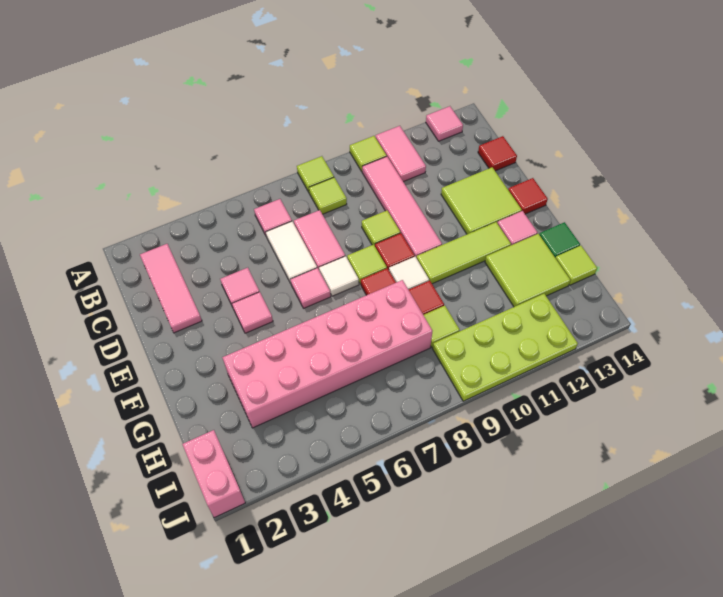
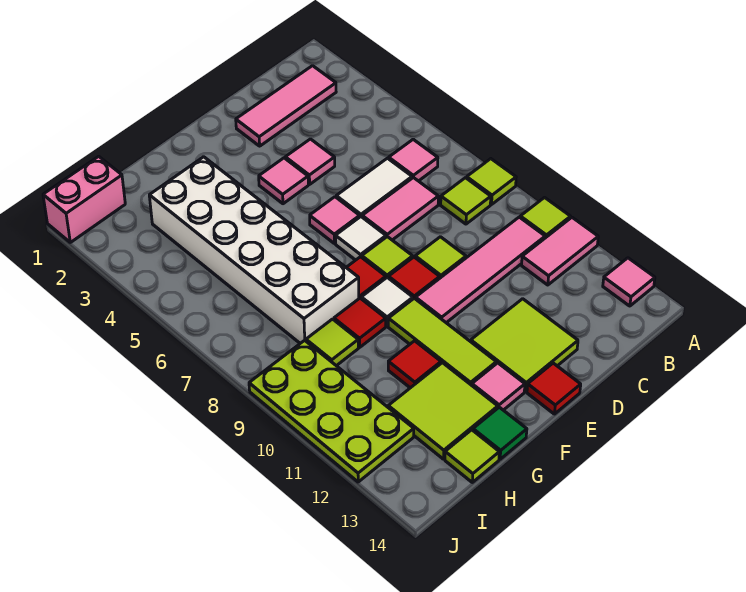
red 1x1 tile [478,136,517,171] -> red 1x1 tile moved to [388,341,441,388]
pink 2x6 brick [222,280,432,428] -> white 2x6 brick [149,157,359,343]

